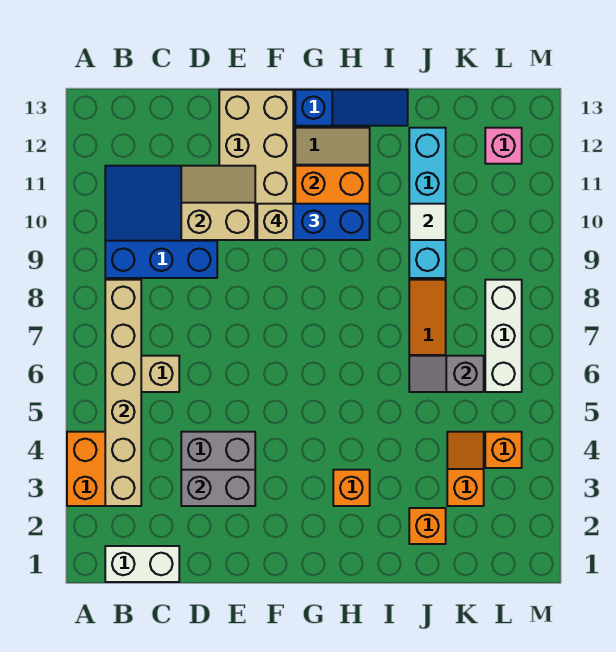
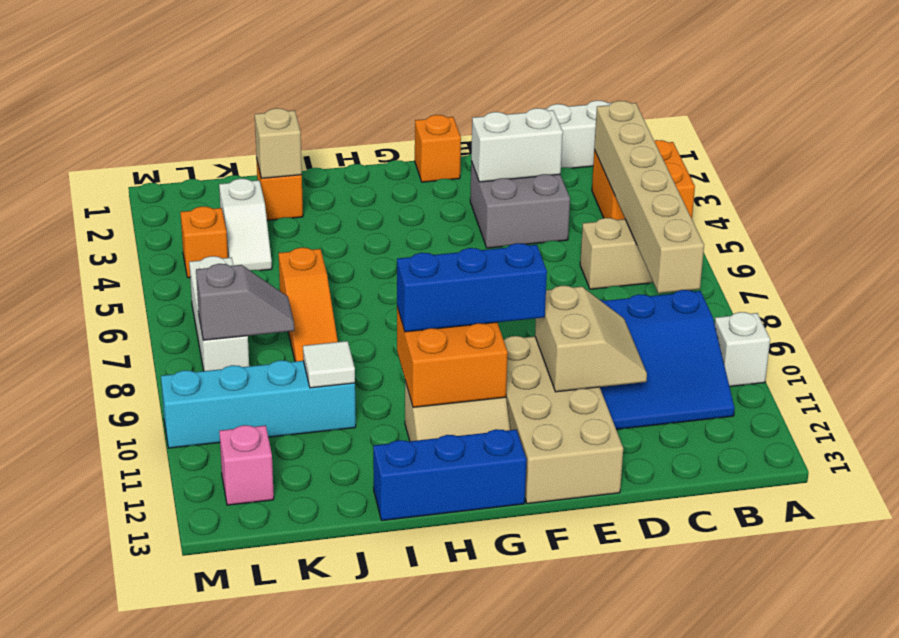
none -> white 1x1 brick [715,312,770,387]
grey 1x2 brick [181,470,255,506] -> white 1x2 brick [471,108,563,182]
tan 2x2 slope [181,166,255,240] -> tan 2x2 slope turned to [535,286,647,392]
tan 1x1 brick [257,204,293,240] -> tan 1x1 brick moved to [255,108,302,178]
blue 1x3 slope [295,90,408,126] -> blue 1x3 brick [373,429,527,521]
orange 1x1 brick [333,470,370,506] -> orange 1x1 brick moved to [415,115,461,182]
grey 1x2 slope [409,356,484,392] -> grey 1x2 slope moved to [196,264,294,340]
cyan 1x4 brick [409,128,446,278] -> cyan 1x4 brick turned to [161,360,356,448]
orange 1x2 slope [447,432,484,506] -> white 1x2 slope [219,179,272,271]

